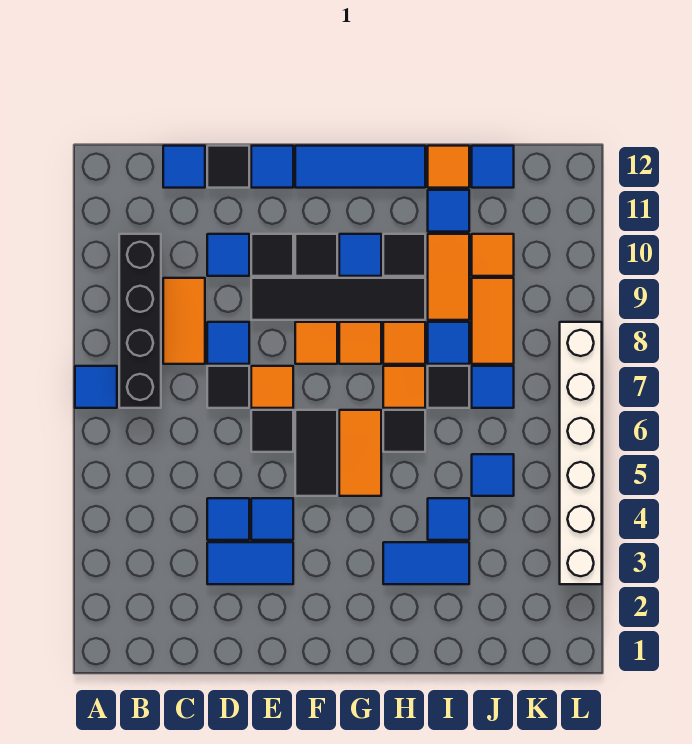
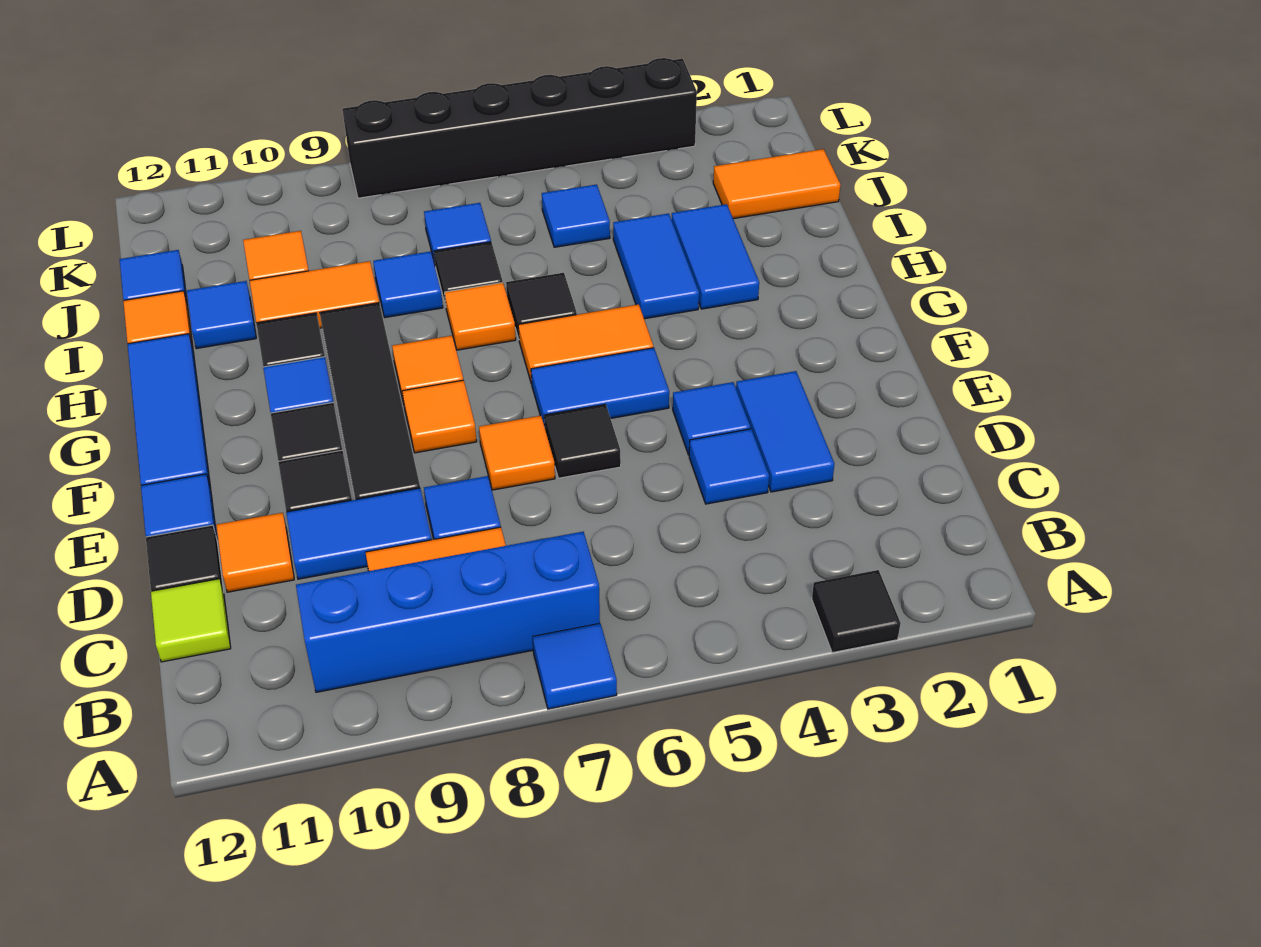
black 1x4 brick [119,234,161,408] -> blue 1x4 brick [296,532,600,692]
blue 1x1 tile [163,146,205,188] -> lime 1x1 tile [151,579,231,662]
black 1x1 tile [207,366,249,408] -> black 1x1 tile moved to [812,570,901,653]
blue 1x1 tile [207,234,249,276] -> blue 1x2 tile [286,488,432,579]
black 1x2 tile [295,410,337,496] -> blue 1x2 tile [531,348,669,427]
orange 1x1 tile [383,322,425,364] -> orange 1x1 tile moved to [216,513,294,592]
blue 1x1 tile [428,498,469,540] -> blue 1x2 tile [613,213,699,319]
orange 1x2 tile [472,278,514,364] -> orange 1x2 tile moved to [713,149,840,219]
white 1x6 brick [560,322,602,584] -> black 1x6 brick [342,58,697,198]

